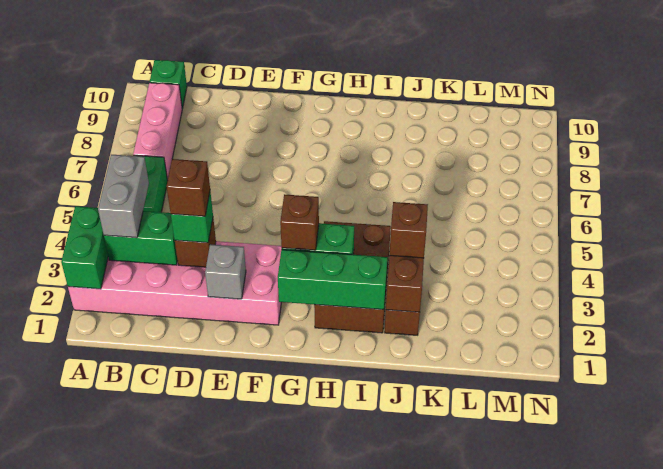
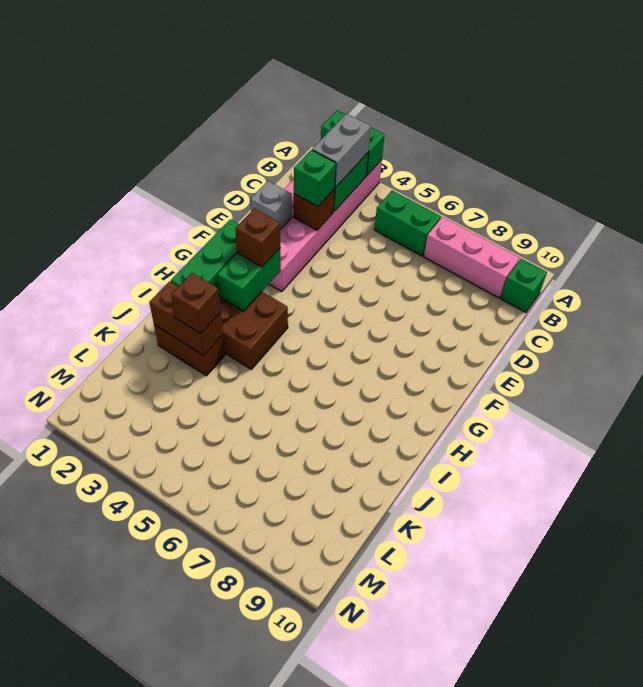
grey 1x2 brick [98,155,149,238] -> grey 1x2 brick turned to [312,114,371,187]
brown 1x1 brick [167,159,210,216] -> none

